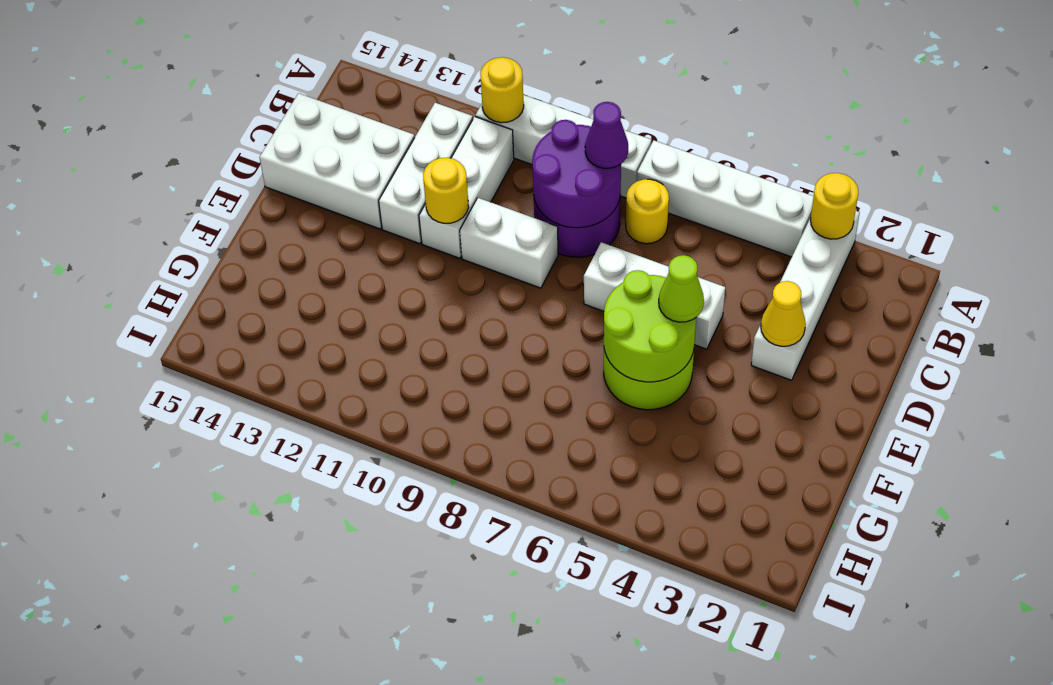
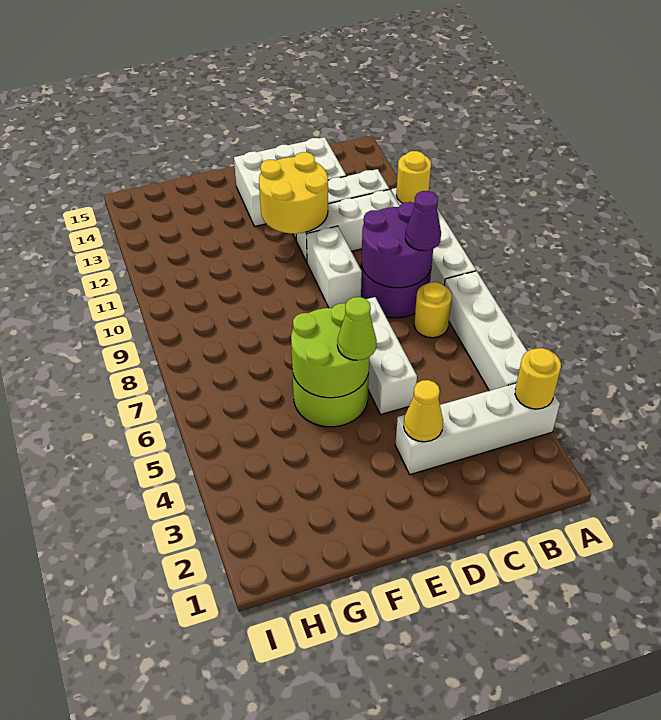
white 2x3 brick [259,93,415,229] -> white 2x3 brick turned to [234,137,346,226]
yellow 1x1 round brick [423,158,469,223] -> yellow 2x2 round brick [259,152,328,234]

